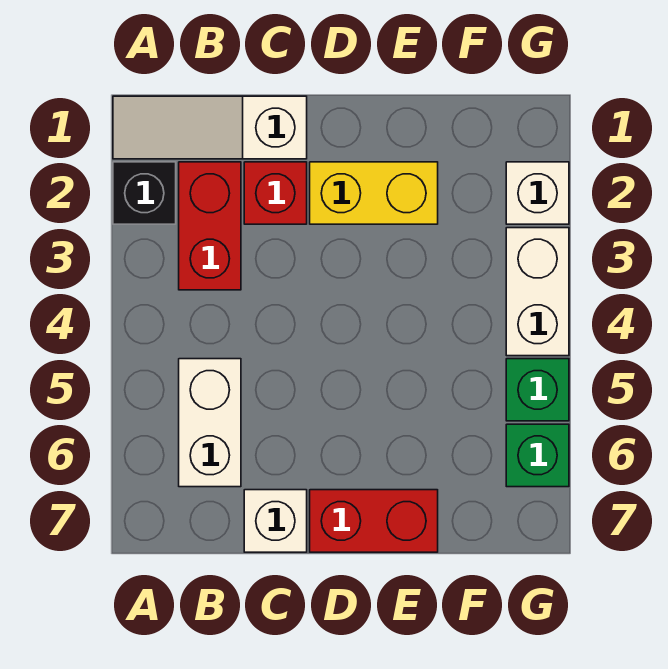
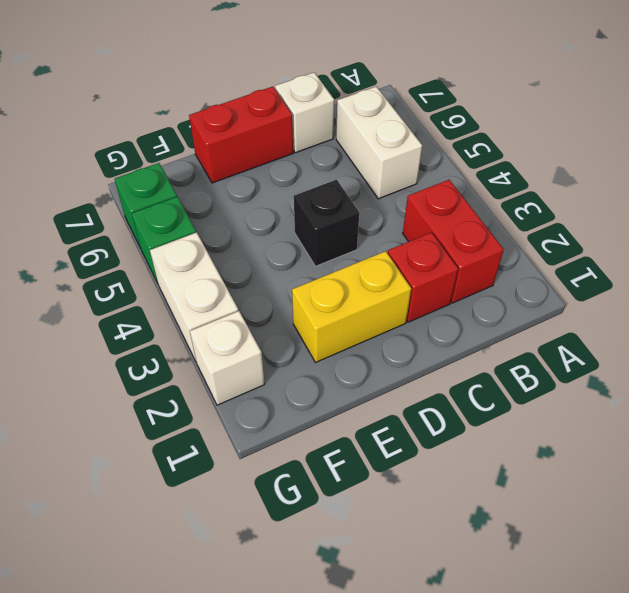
white 1x3 slope [113,96,307,159] -> none
black 1x1 brick [113,162,176,224] -> black 1x1 brick moved to [294,180,359,266]

